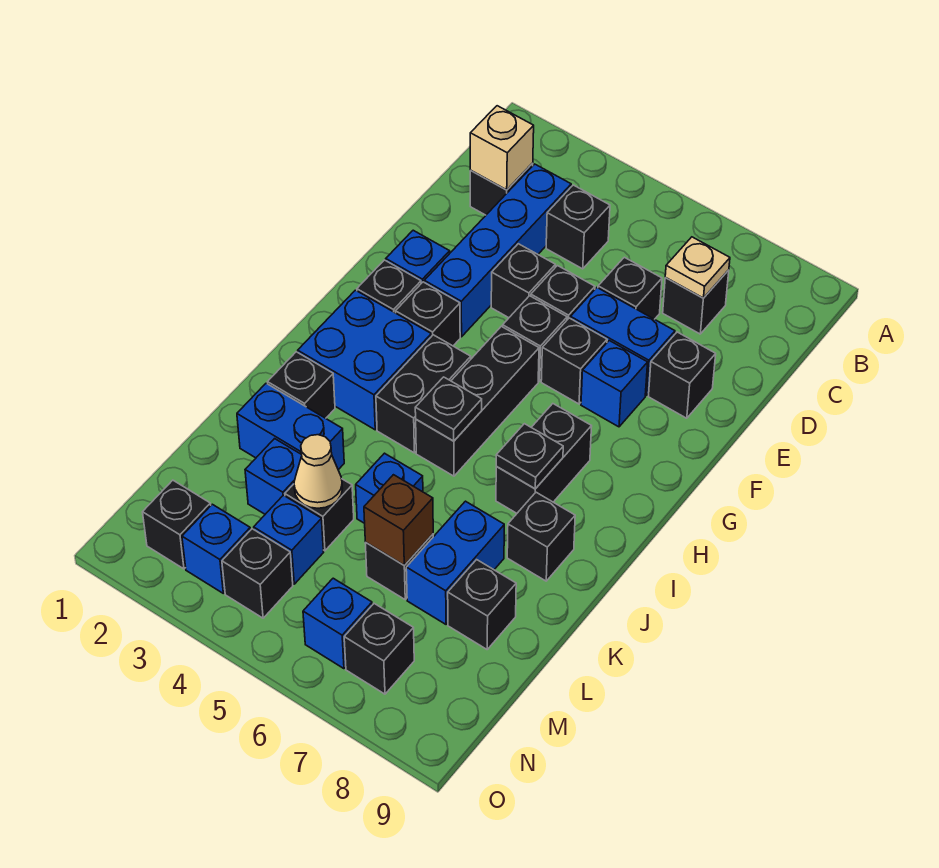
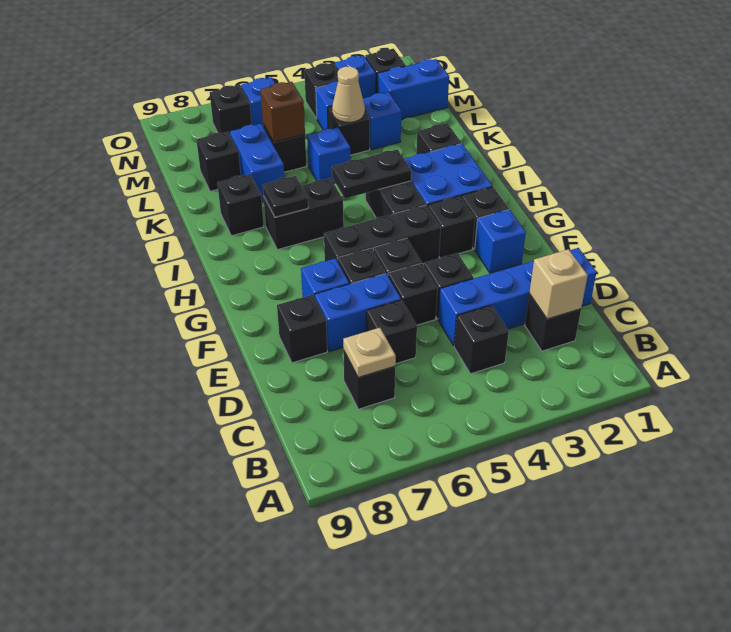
blue 1x4 brick [424,164,571,337] -> blue 1x4 brick turned to [438,248,597,346]
black 1x3 brick [416,326,539,476] -> black 1x3 brick turned to [324,205,441,264]
black 1x2 brick [496,404,592,513] -> black 1x2 brick turned to [263,178,344,250]
black 1x1 plate [415,377,482,441] -> black 1x2 plate [332,149,411,198]
blue 1x2 brick [237,383,344,470] -> blue 1x2 brick moved to [377,59,449,119]

